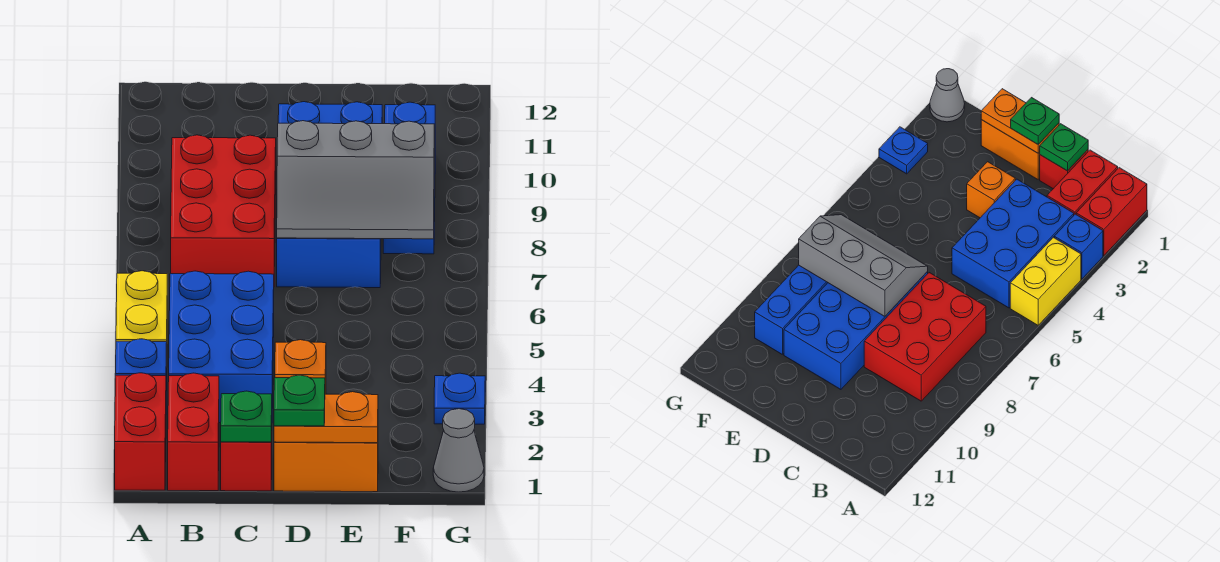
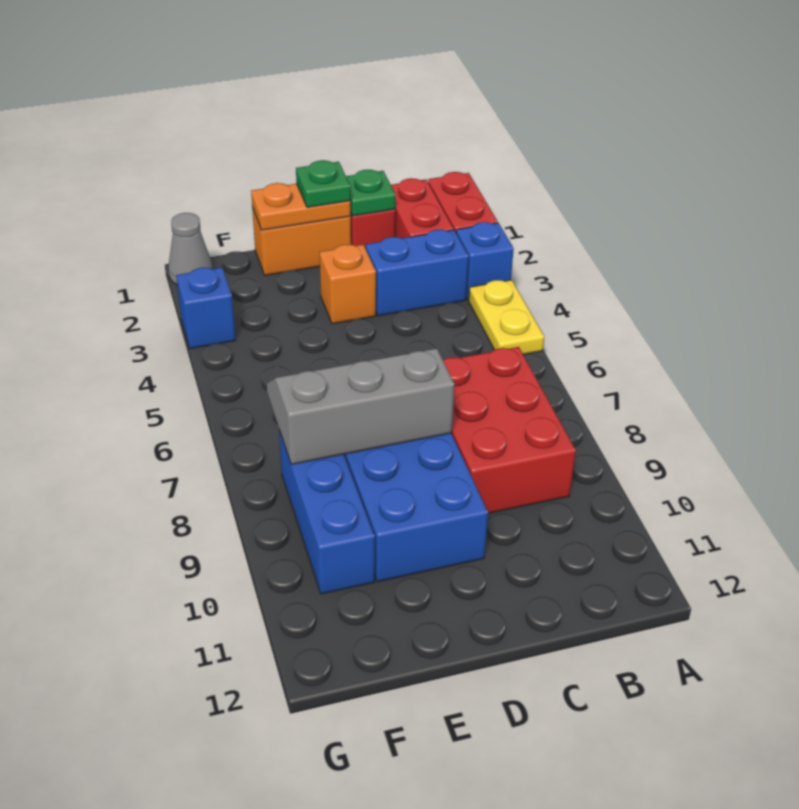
yellow 1x2 brick [116,271,167,342] -> yellow 1x2 plate [469,280,544,355]
blue 2x3 brick [169,271,274,423] -> blue 1x2 brick [366,230,468,316]
blue 1x1 plate [434,373,485,424] -> blue 1x1 brick [176,268,235,349]

